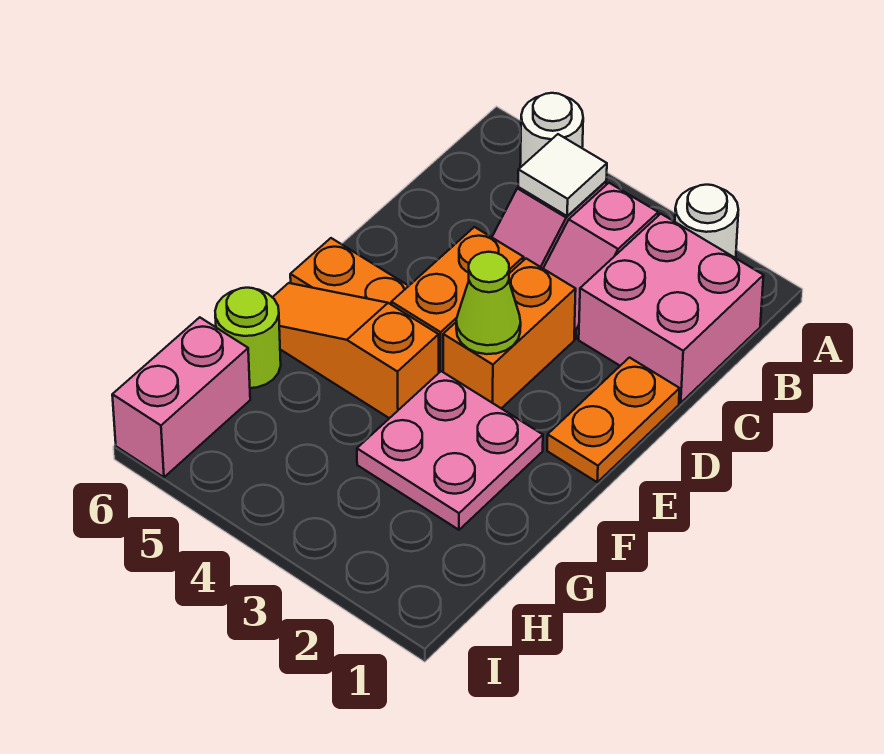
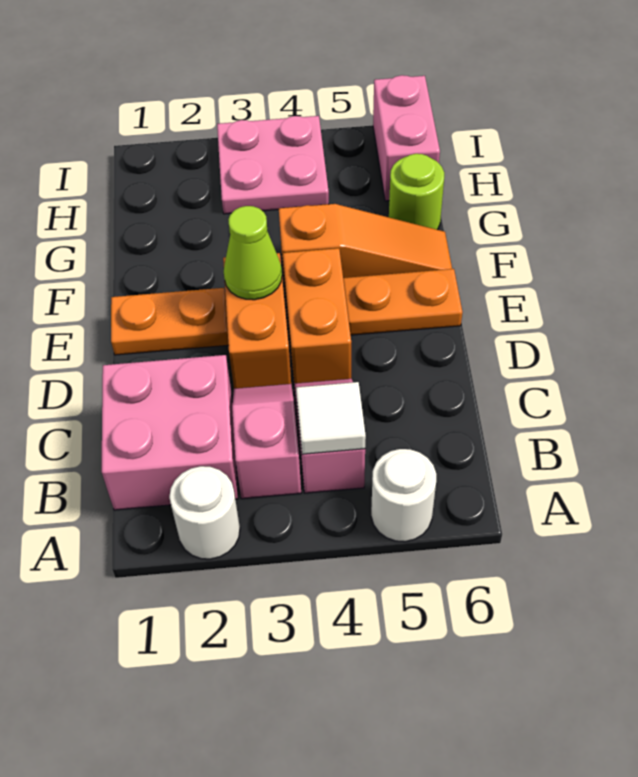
orange 1x2 plate [547,358,680,482] -> orange 1x2 plate turned to [111,288,228,355]
pink 2x2 plate [357,371,543,530] -> pink 2x2 plate moved to [217,116,329,214]

